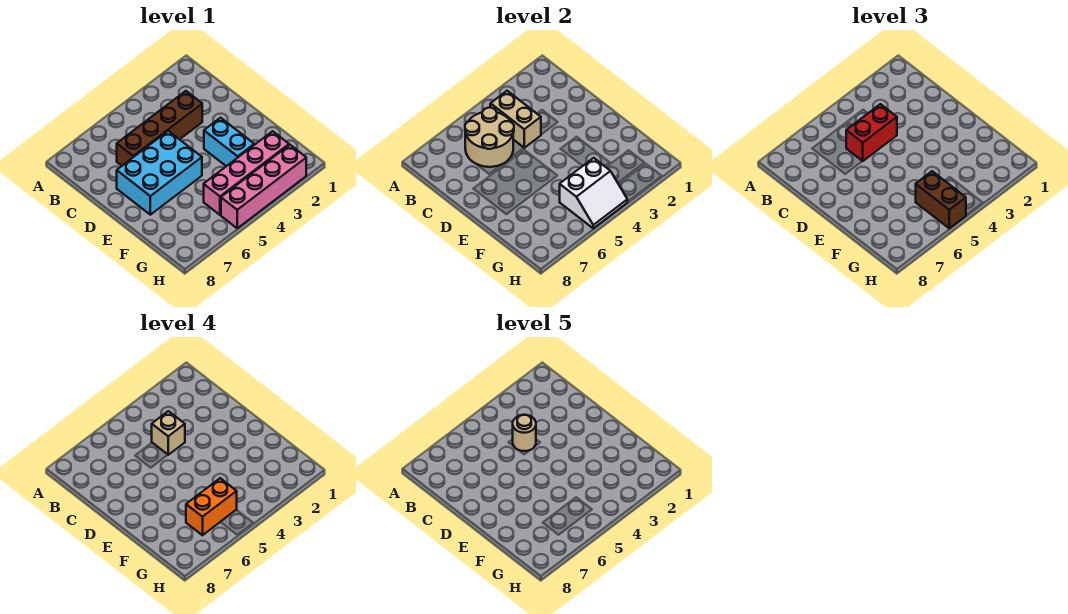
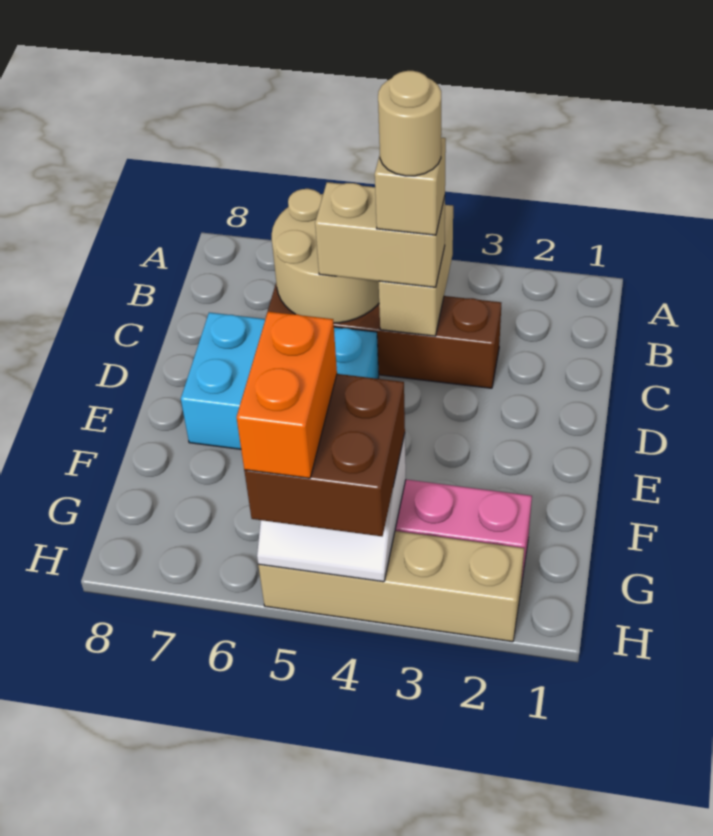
red 1x2 brick [846,104,897,161] -> tan 1x2 brick [315,182,445,287]
cyan 1x2 brick [204,118,254,166] -> none
brown 1x2 brick [916,171,966,228] -> brown 2x2 brick [244,374,405,536]
orange 1x2 brick [186,478,237,535] -> orange 1x2 brick turned to [236,312,337,478]
pink 1x4 brick [221,145,306,228] -> tan 1x4 brick [258,531,524,642]

